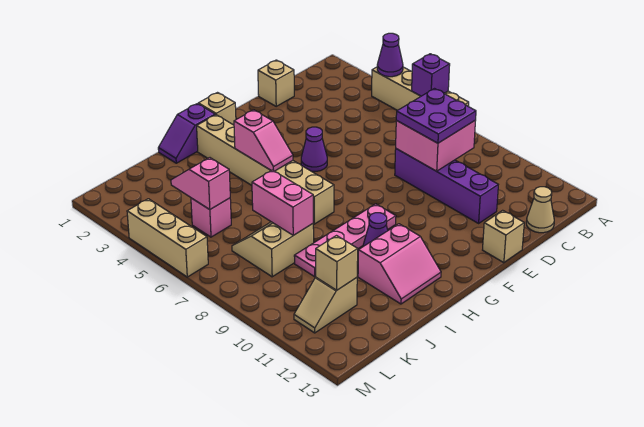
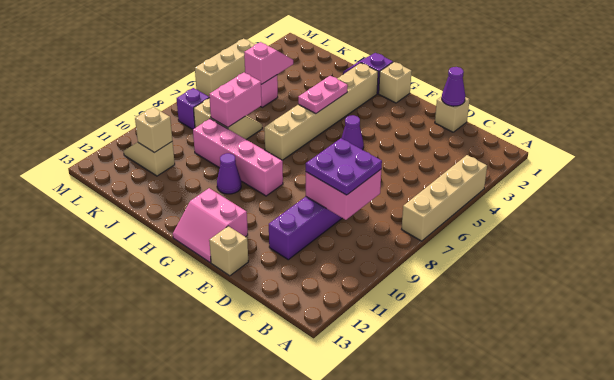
purple 1x1 cone [377,33,403,77] -> purple 1x1 cone moved to [442,67,465,106]
purple 1x1 brick [412,54,450,96] -> purple 1x1 brick moved to [177,88,209,129]
tan 1x1 cone [526,187,554,233] -> none
pink 1x4 plate [294,204,396,277] -> pink 1x4 brick [193,119,283,196]
pink 1x2 slope [234,110,293,171] -> pink 1x2 plate [298,76,348,114]
pink 2x2 slope [358,224,441,304] -> pink 2x2 slope moved to [173,188,248,262]

